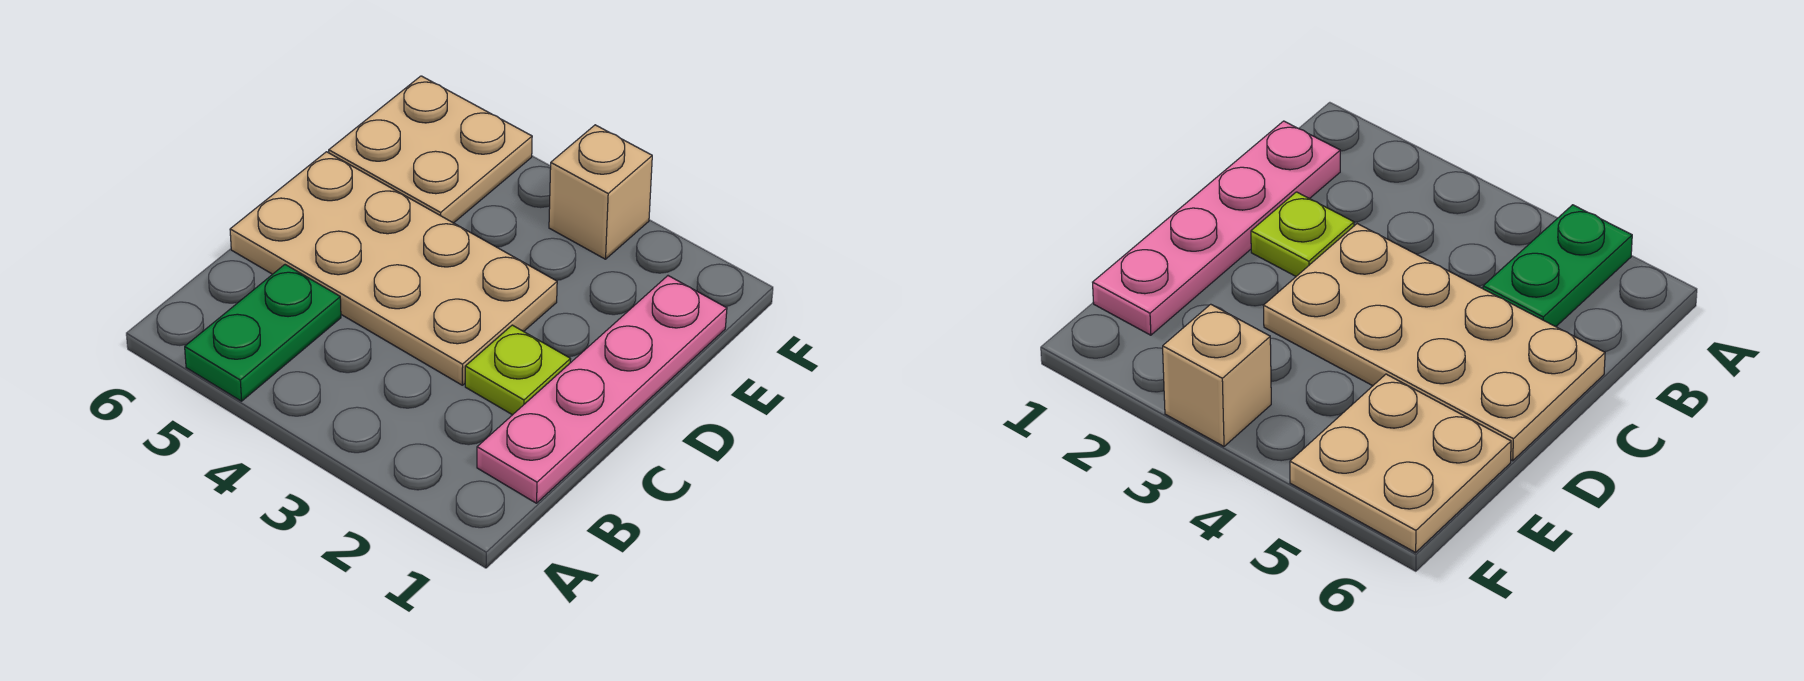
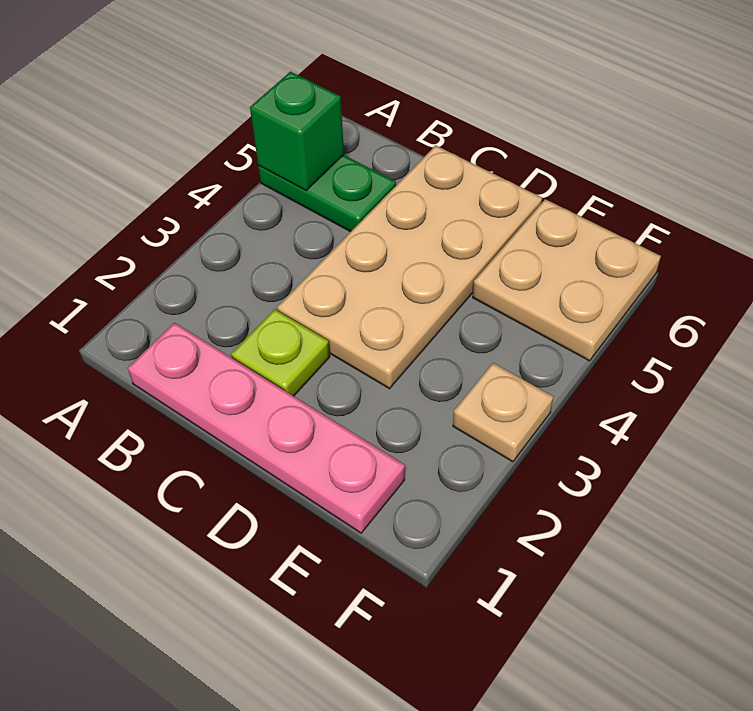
none -> green 1x1 brick [250,72,344,190]
tan 1x1 brick [549,125,652,259] -> tan 1x1 plate [453,363,553,462]

